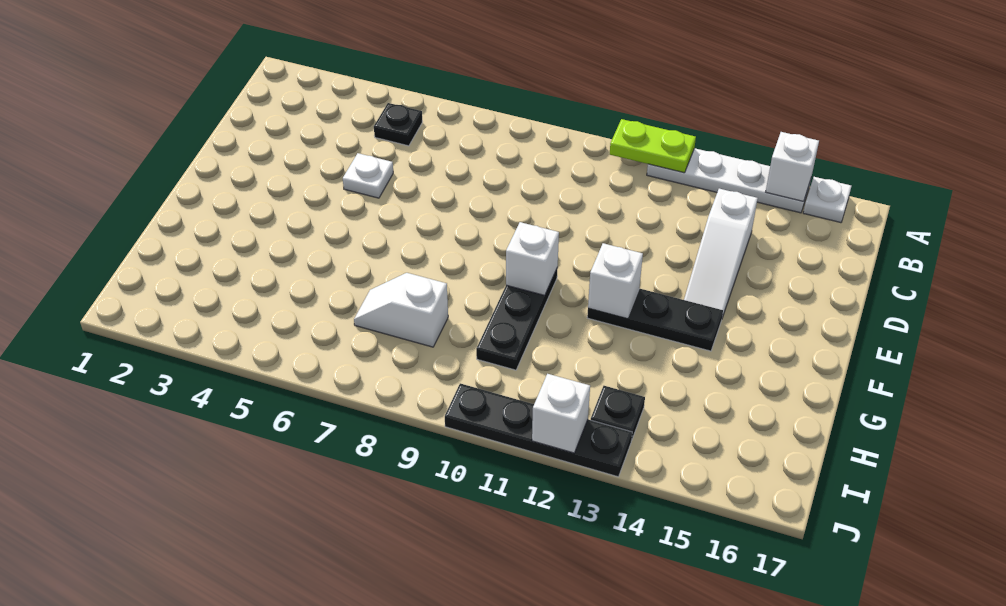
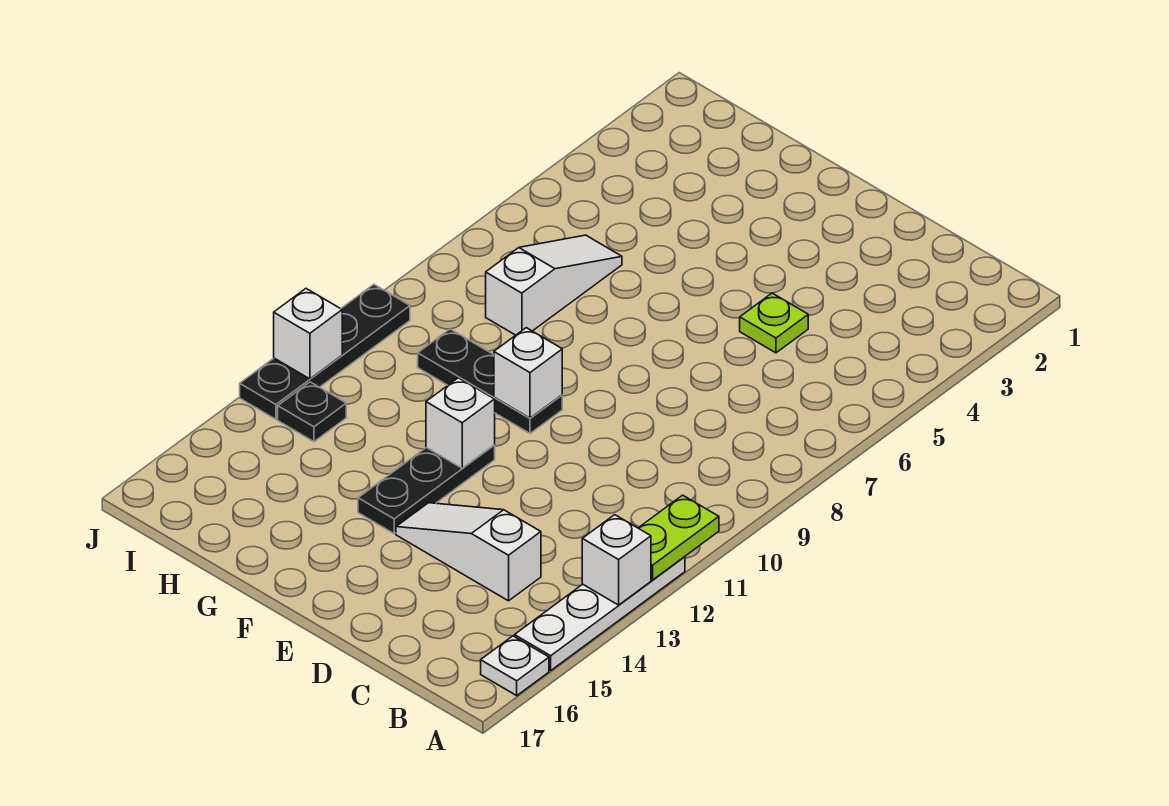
white 1x1 brick [766,132,819,201] -> white 1x1 brick moved to [582,515,651,605]
black 1x1 plate [374,103,422,146] -> none
white 1x1 plate [343,153,393,198] -> lime 1x1 plate [740,293,808,353]
white 1x2 slope [354,273,448,347] -> white 1x3 slope [486,235,622,335]

